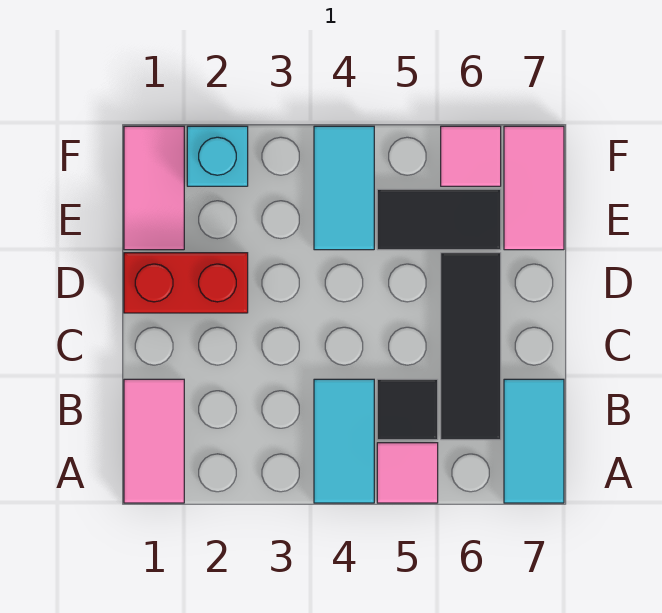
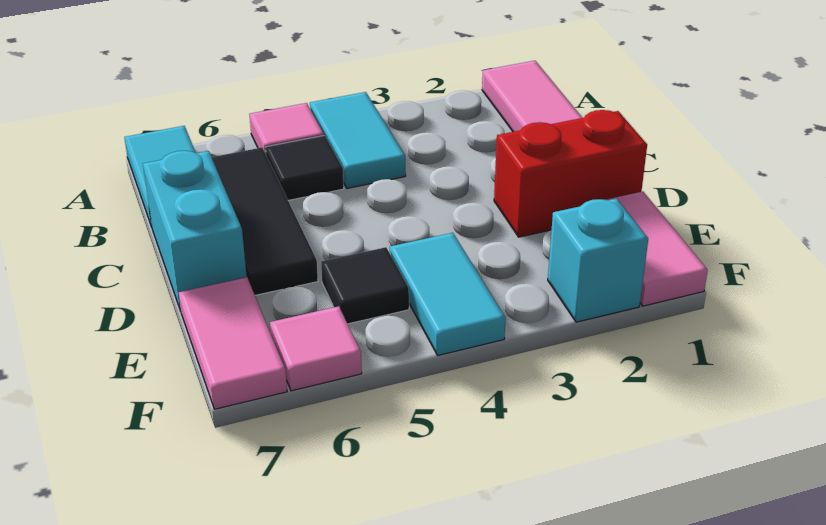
none -> cyan 1x2 brick [143,151,247,311]
black 1x2 tile [377,189,501,250] -> black 1x1 tile [321,247,409,324]

